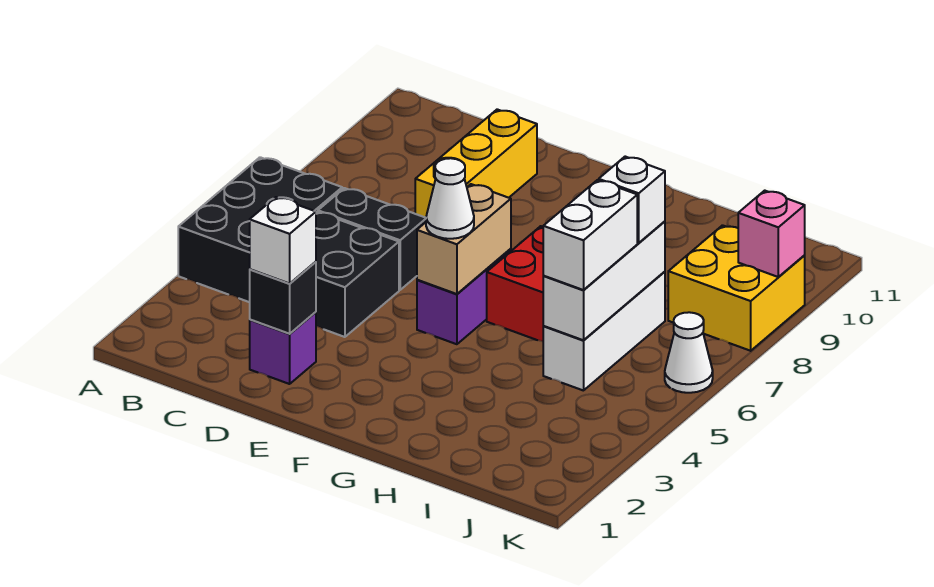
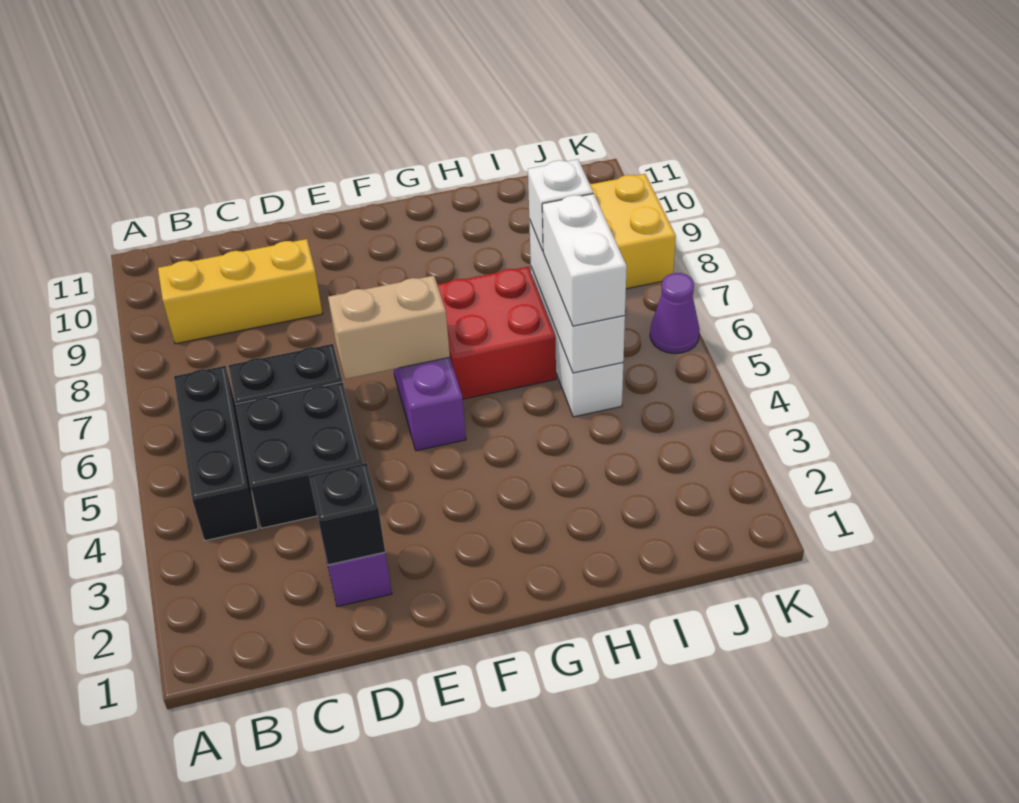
black 2x3 brick [178,157,342,302] -> black 1x3 brick [174,366,258,541]
white 1x1 brick [250,197,316,283] -> none
yellow 1x3 brick [415,109,537,218] -> yellow 1x3 brick turned to [158,239,323,344]
tan 1x2 brick [417,184,511,294] -> tan 1x2 brick turned to [328,276,450,379]
white 1x1 cone [426,158,474,239] -> none
white 1x1 cone [665,312,713,393] -> purple 1x1 cone [650,273,700,354]
pink 1x1 brick [738,191,805,277] -> none

